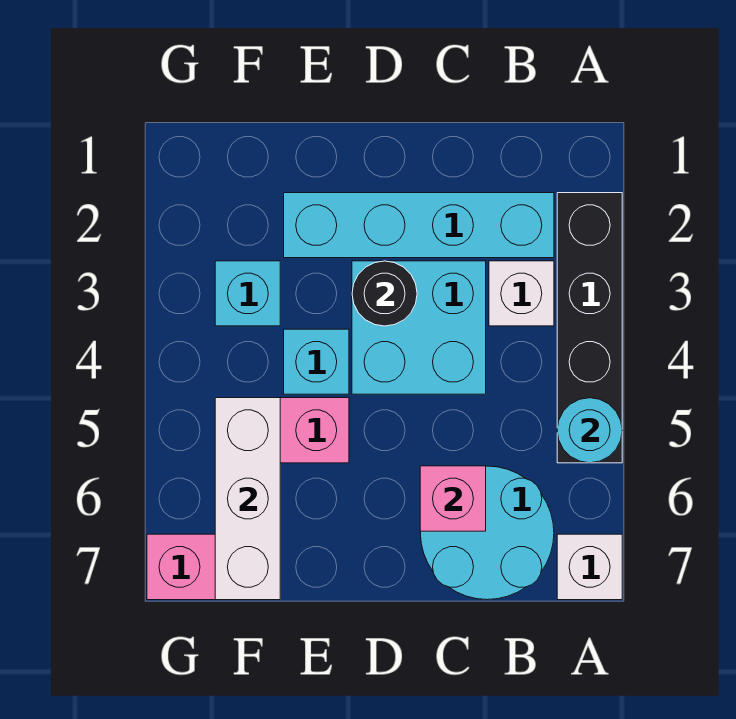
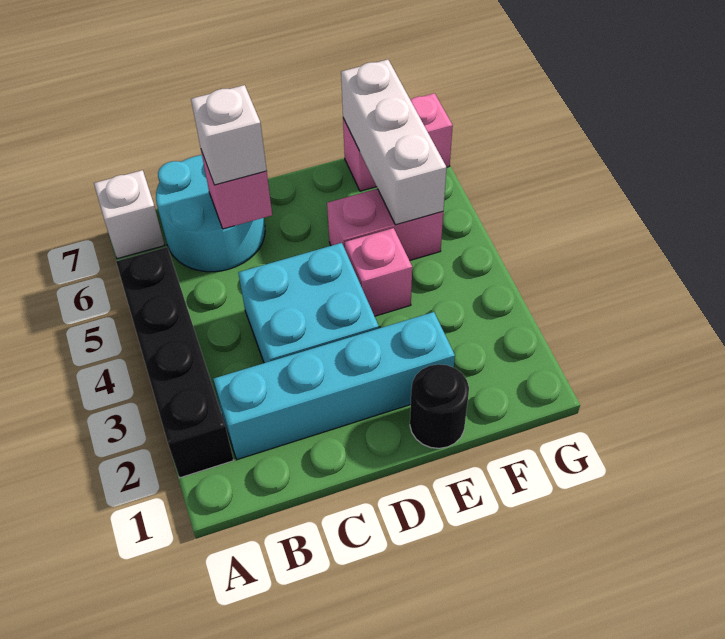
cyan 1x1 round brick [557,398,622,463] -> none
white 1x1 brick [489,261,554,326] -> white 1x1 brick moved to [191,85,267,185]
black 1x1 round brick [352,261,417,326] -> black 1x1 round brick moved to [410,364,469,448]
cyan 1x1 brick [284,329,349,394] -> pink 1x1 brick [344,228,412,316]
cyan 1x1 brick [215,261,280,326] -> none

